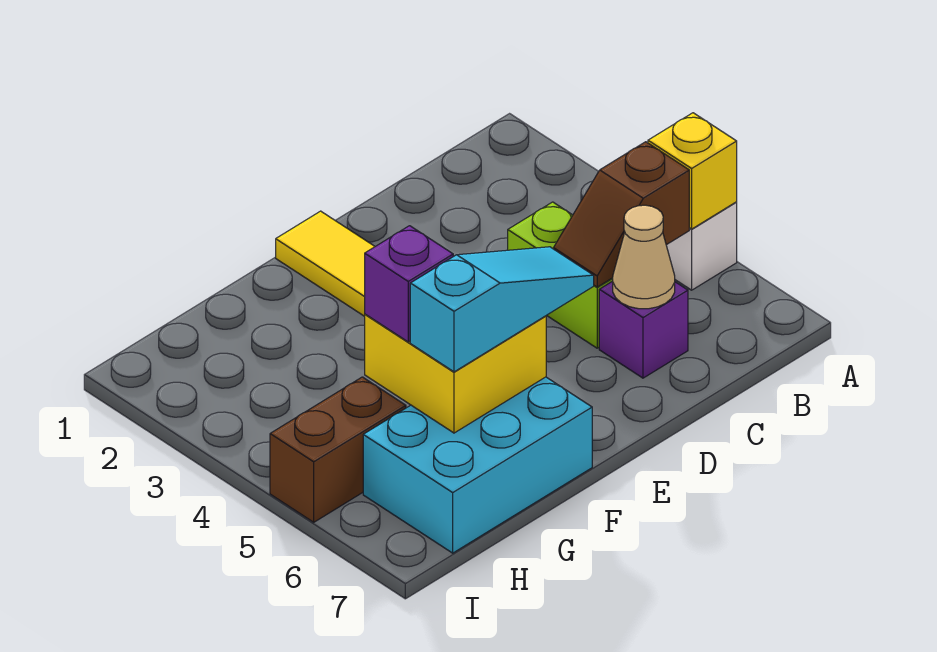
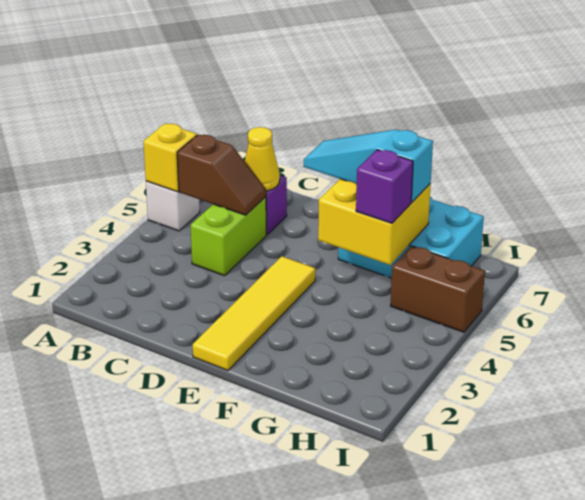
tan 1x1 cone [613,205,675,309] -> yellow 1x1 cone [245,127,280,191]

